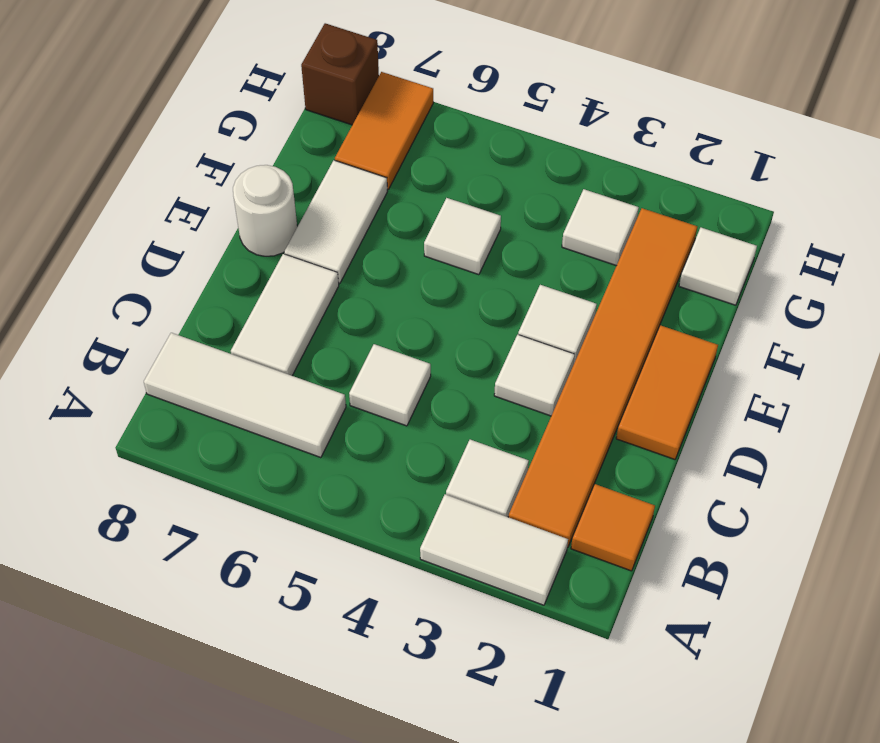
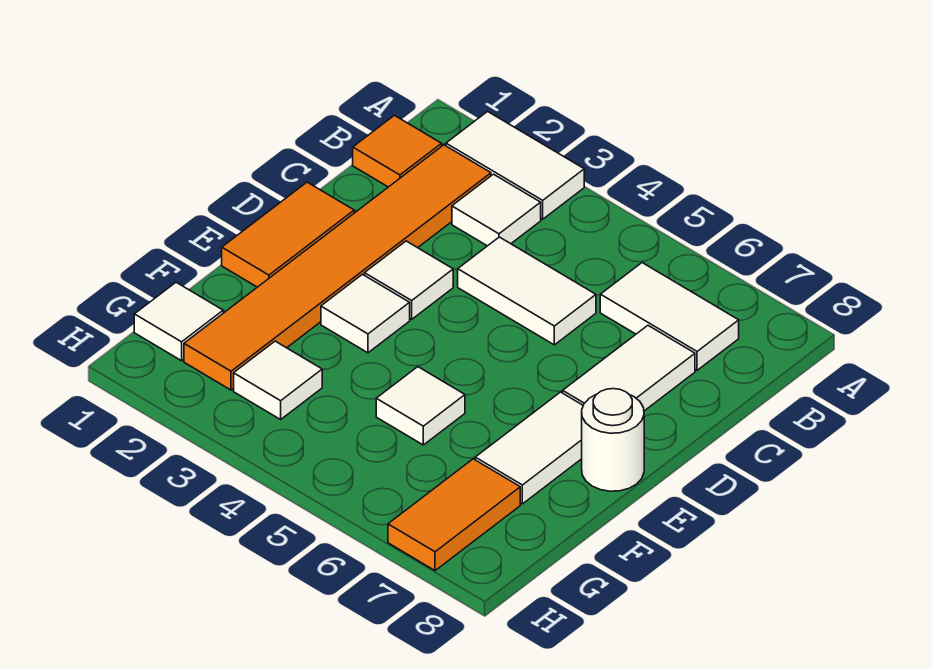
white 1x3 tile [144,333,346,458] -> white 1x2 tile [600,263,739,370]
white 1x1 tile [349,344,431,426] -> white 1x2 tile [458,237,596,345]
brown 1x1 brick [301,23,379,125] -> none

